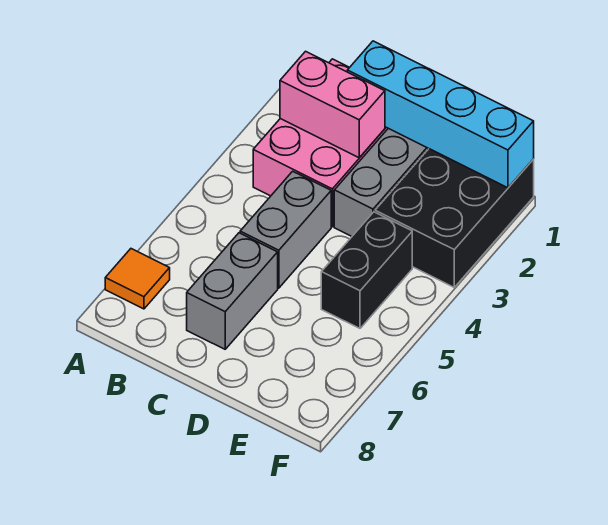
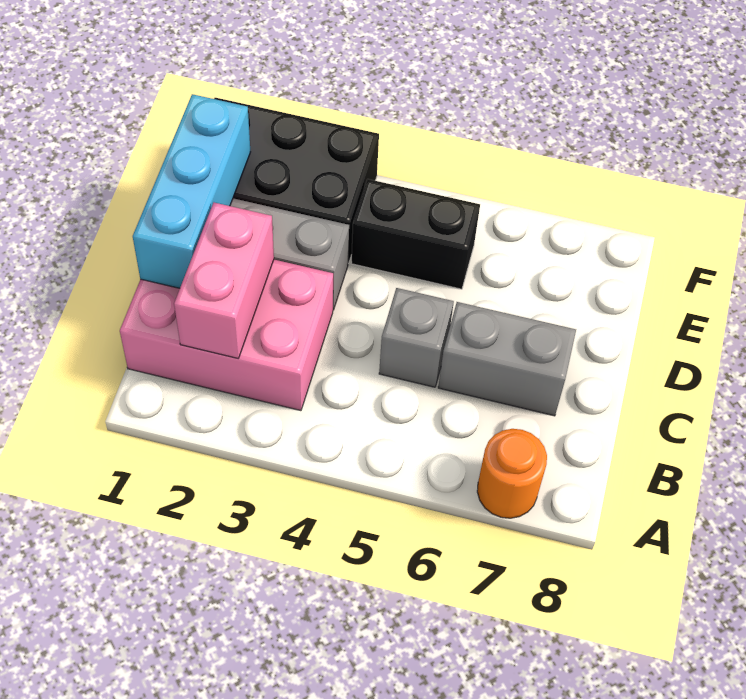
orange 1x1 tile [105,249,170,309] -> orange 1x1 round brick [477,429,547,518]
cyan 1x4 brick [347,41,534,188] -> cyan 1x3 brick [133,94,250,288]
grey 1x2 brick [240,171,331,288] -> grey 1x1 brick [379,288,454,387]

